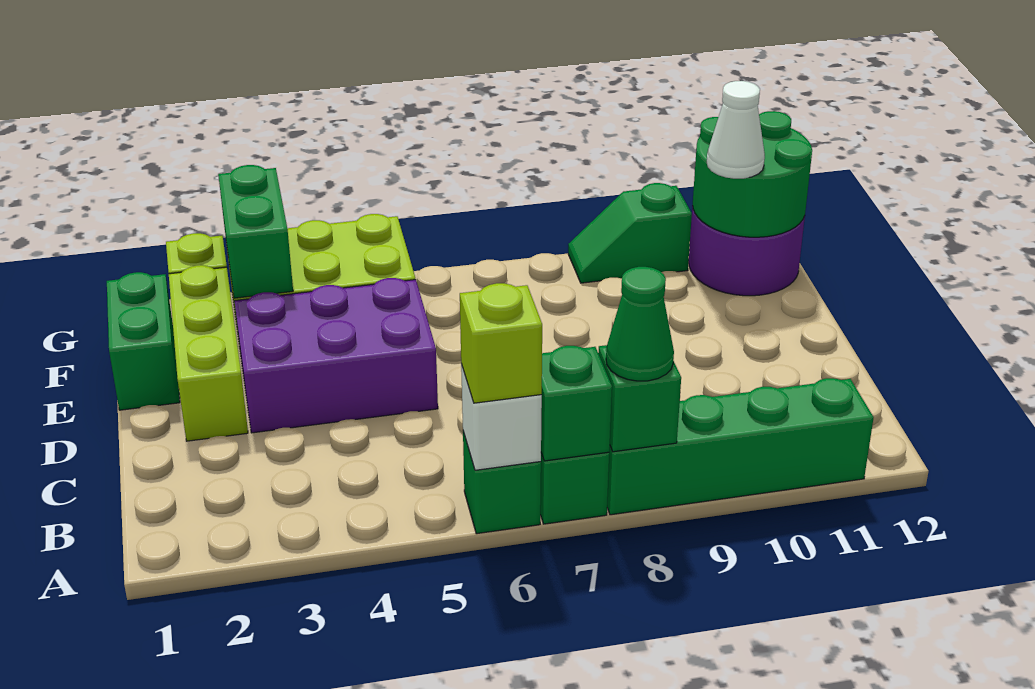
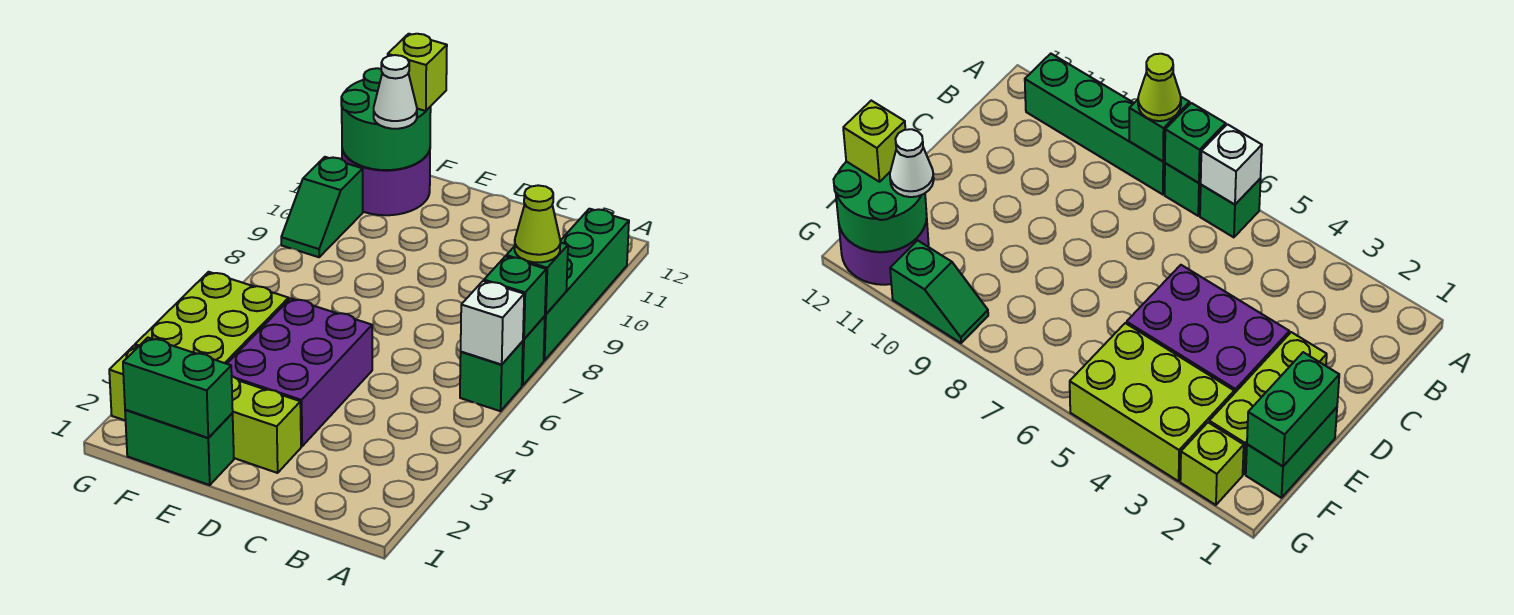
lime 1x1 brick [460,283,542,403] -> lime 1x1 brick moved to [388,34,447,111]
green 1x1 cone [606,267,674,381] -> lime 1x1 cone [515,185,560,262]
green 1x2 brick [218,165,293,298] -> green 1x2 brick moved to [123,338,233,438]

